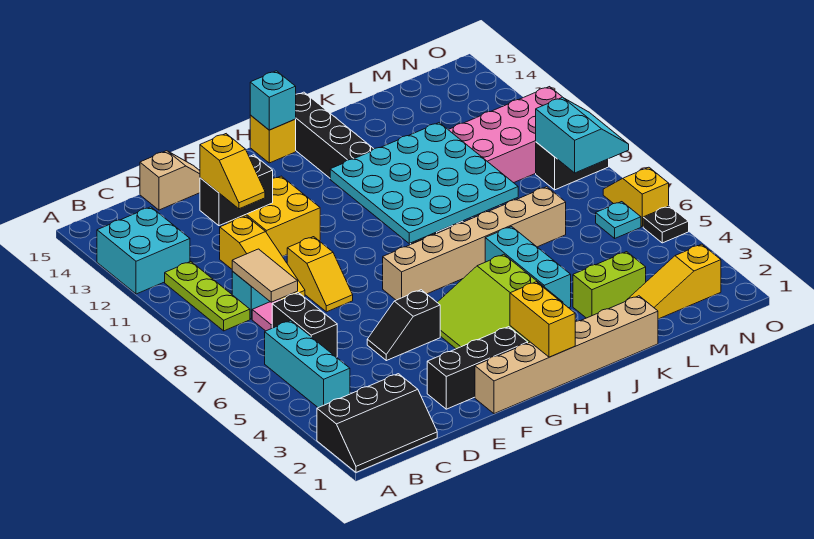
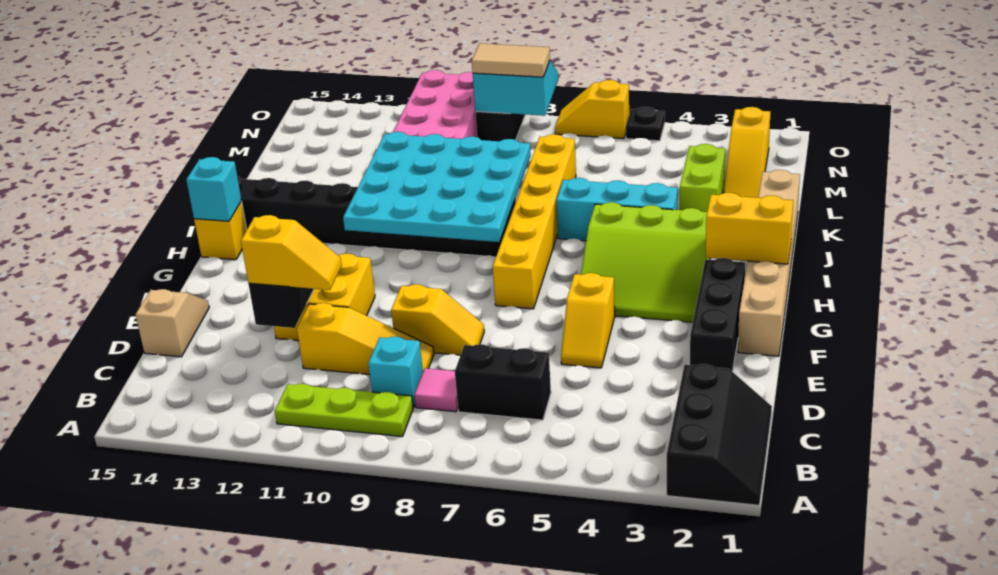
cyan 2x2 brick [97,207,190,294] -> none
cyan 1x3 brick [265,321,350,408] -> none
tan 1x2 tile [232,249,298,302] -> tan 1x2 tile moved to [472,43,550,77]
black 1x2 slope [367,290,440,361] -> yellow 1x2 slope [561,273,615,368]
tan 1x6 brick [383,187,566,300] -> yellow 1x6 brick [493,134,576,309]
cyan 1x1 plate [596,202,641,238] -> none

